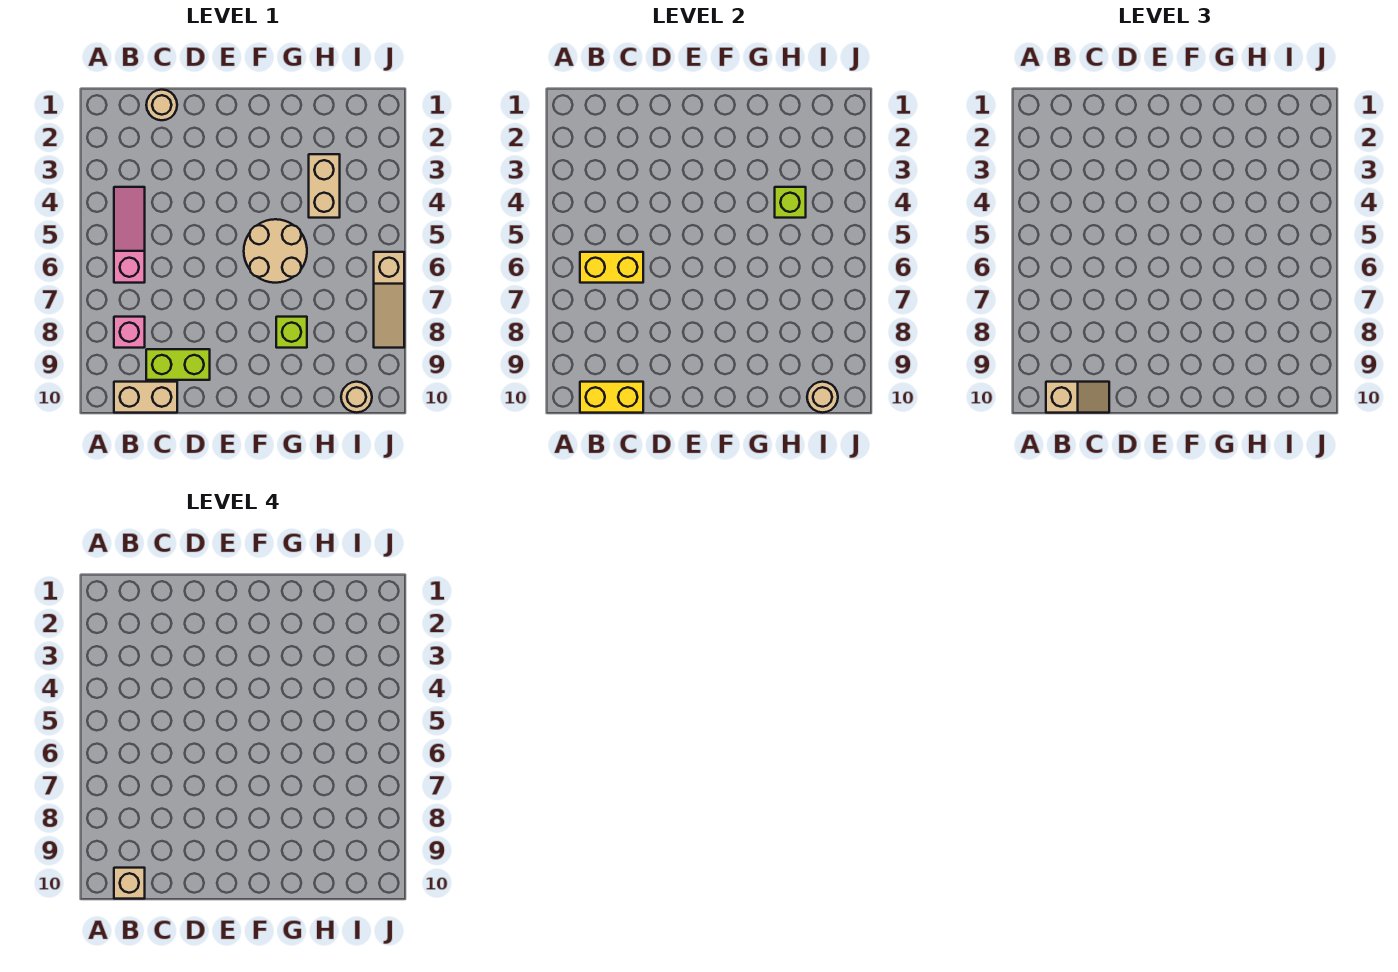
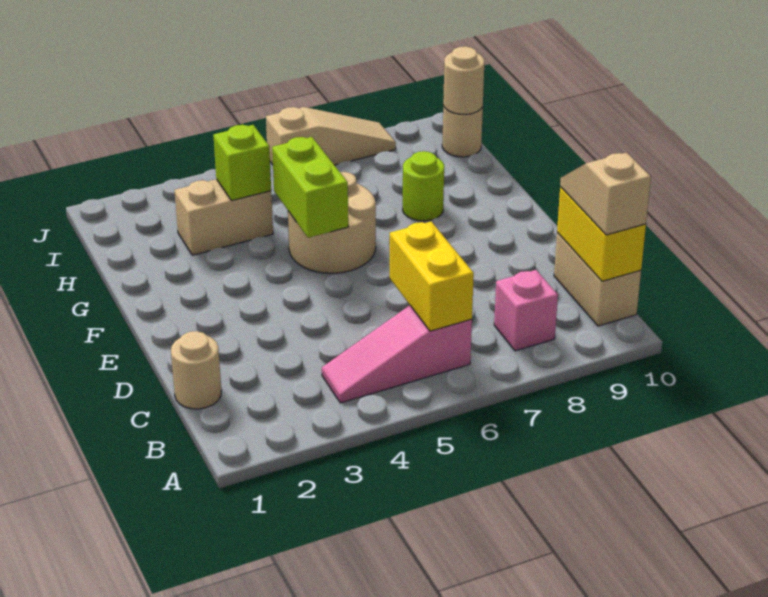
tan 1x1 brick [114,868,145,899] -> none
lime 1x2 brick [146,349,210,380] -> lime 1x2 brick moved to [272,137,348,238]
lime 1x1 brick [276,317,307,348] -> lime 1x1 round brick [403,151,444,221]

